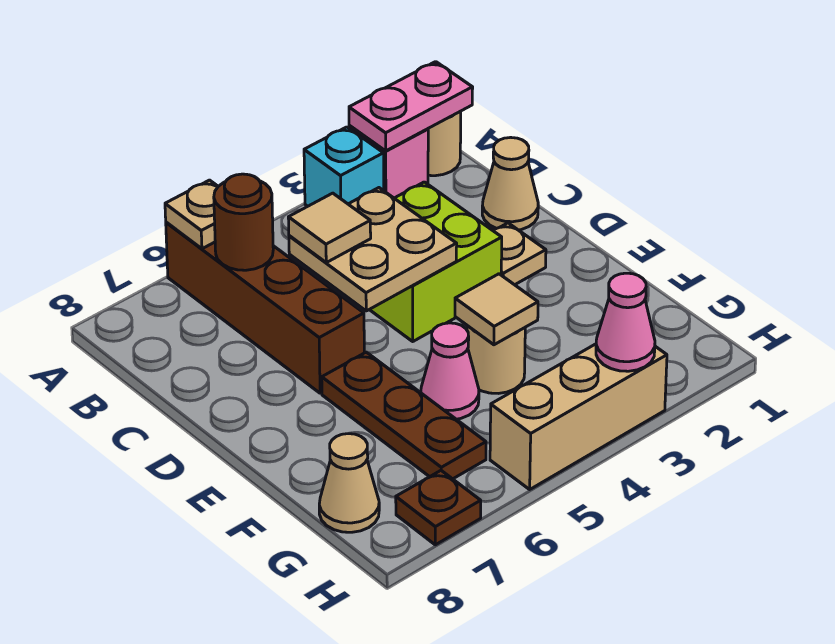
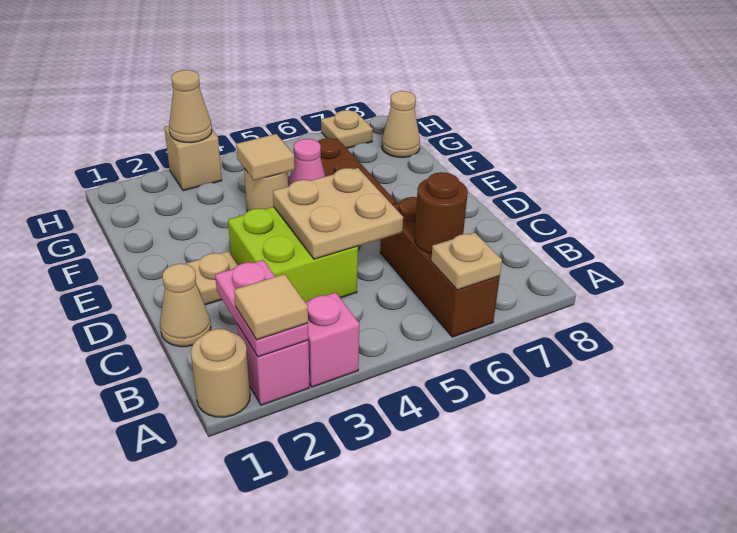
pink 1x2 plate [349,62,473,151] -> pink 1x2 plate turned to [215,260,308,357]
cyan 1x1 brick [304,127,384,206] -> pink 1x1 brick [305,292,359,387]
brown 1x4 brick [166,222,364,393] -> brown 1x3 brick [380,197,500,337]
tan 1x1 tile [288,193,371,263] -> tan 1x1 tile moved to [234,274,308,340]
tan 1x3 brick [490,344,667,489] -> tan 1x1 brick [164,126,222,191]
pink 1x1 cone [596,273,655,371] -> tan 1x1 cone [169,70,212,143]
brown 1x1 plate [396,471,481,545] -> tan 1x1 plate [321,110,373,148]

